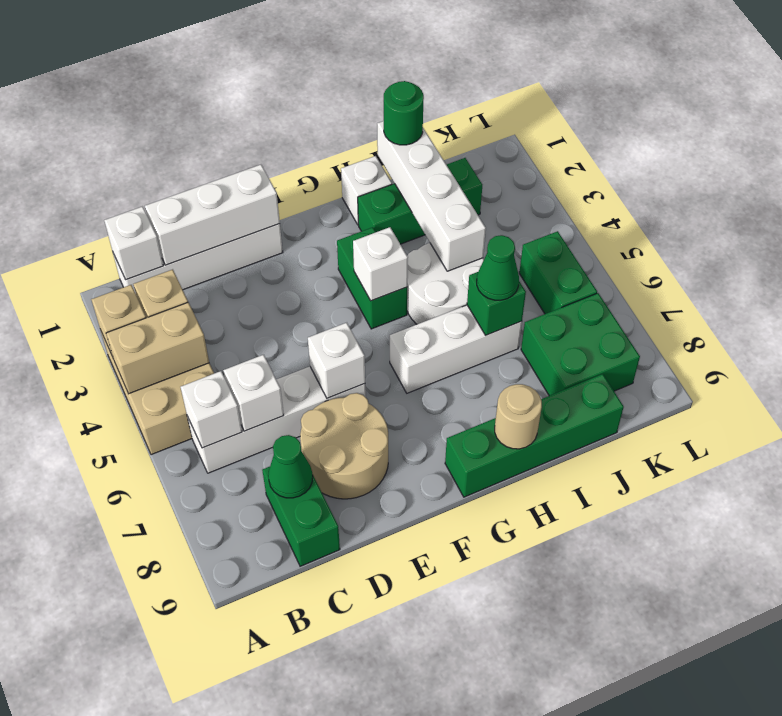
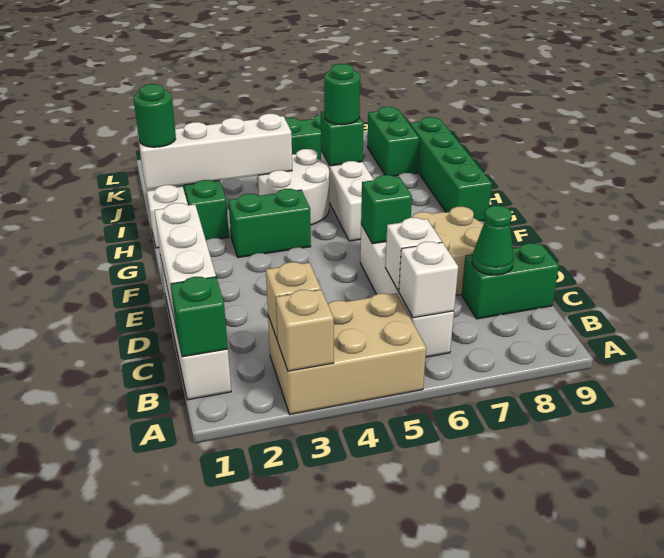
tan 1x2 brick [106,303,209,394] -> none
white 1x1 brick [104,207,163,280] -> green 1x1 brick [170,277,228,357]
white 1x1 brick [308,323,365,398] -> green 1x1 brick [361,175,412,244]
white 1x1 brick [353,227,408,301] -> none
tan 1x1 round brick [495,384,542,449] -> none
green 1x1 cone [477,235,519,300] -> green 1x1 round brick [324,64,360,125]
green 2x2 brick [521,293,640,396] -> green 1x2 brick [367,107,419,176]

